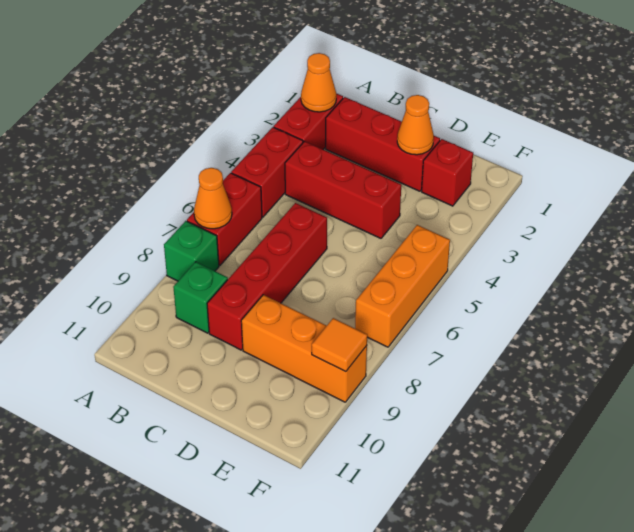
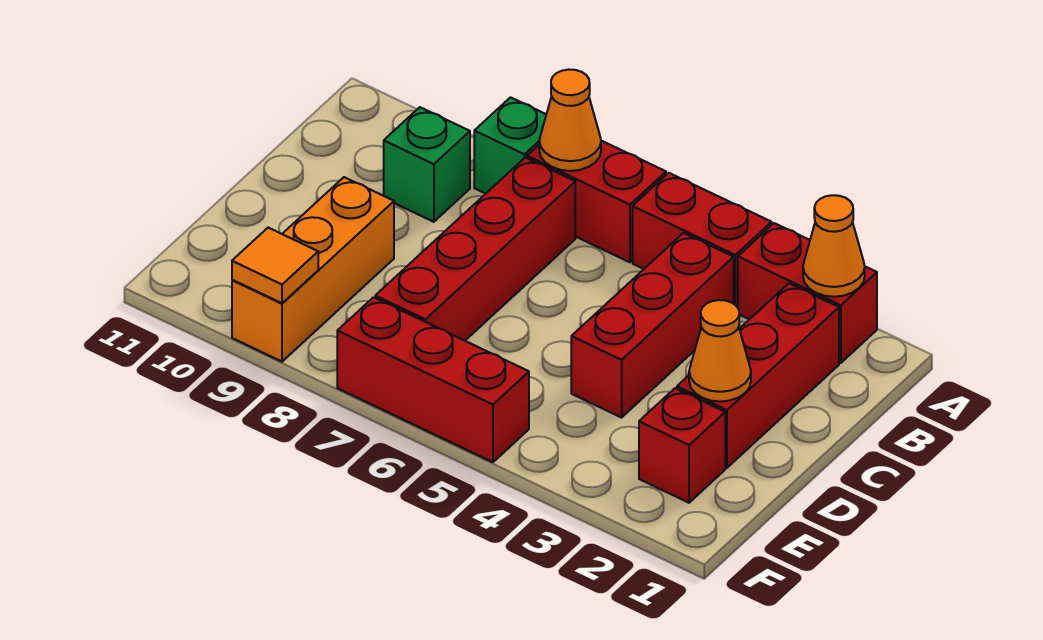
red 1x4 brick [207,203,327,350] -> red 1x4 brick turned to [375,157,575,341]
orange 1x3 brick [355,225,450,347] -> red 1x3 brick [337,297,529,462]

